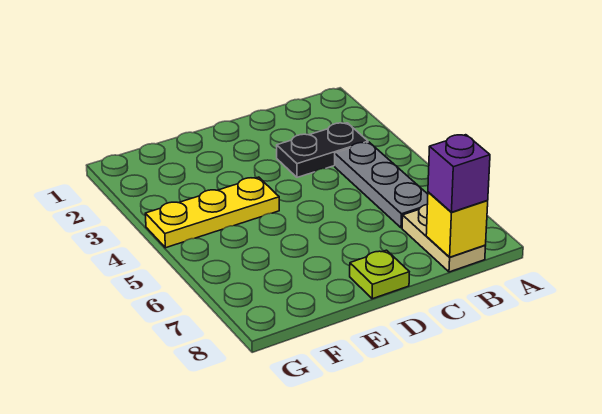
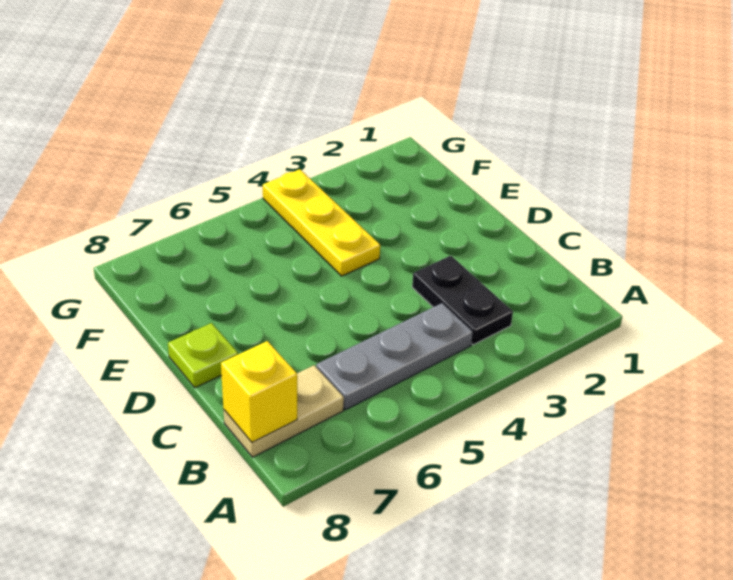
purple 1x1 brick [428,135,490,212] -> none

